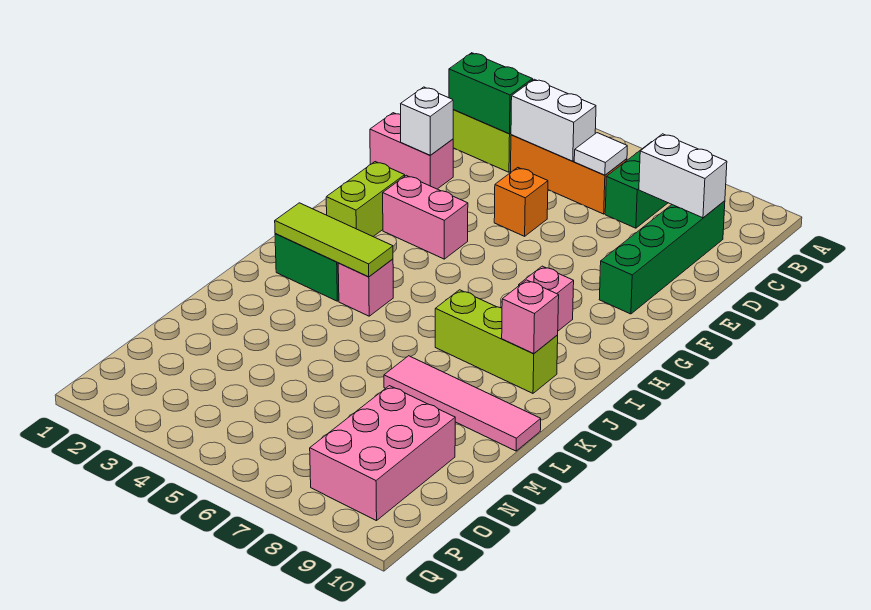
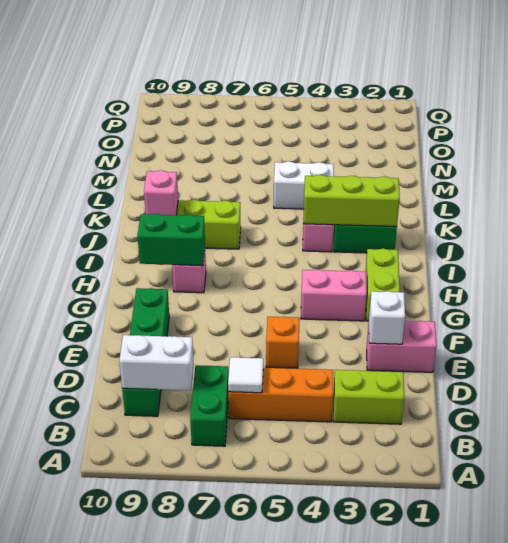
green 1x2 brick [449,53,533,134] -> green 1x2 brick moved to [137,214,205,266]
white 1x2 brick [511,79,596,161] -> white 1x2 brick moved to [274,161,334,209]
lime 1x3 tile [275,203,393,277] -> lime 1x3 brick [303,175,400,226]
pink 1x4 tile [384,356,541,451] -> none
pink 2x3 brick [310,386,455,521] -> none

